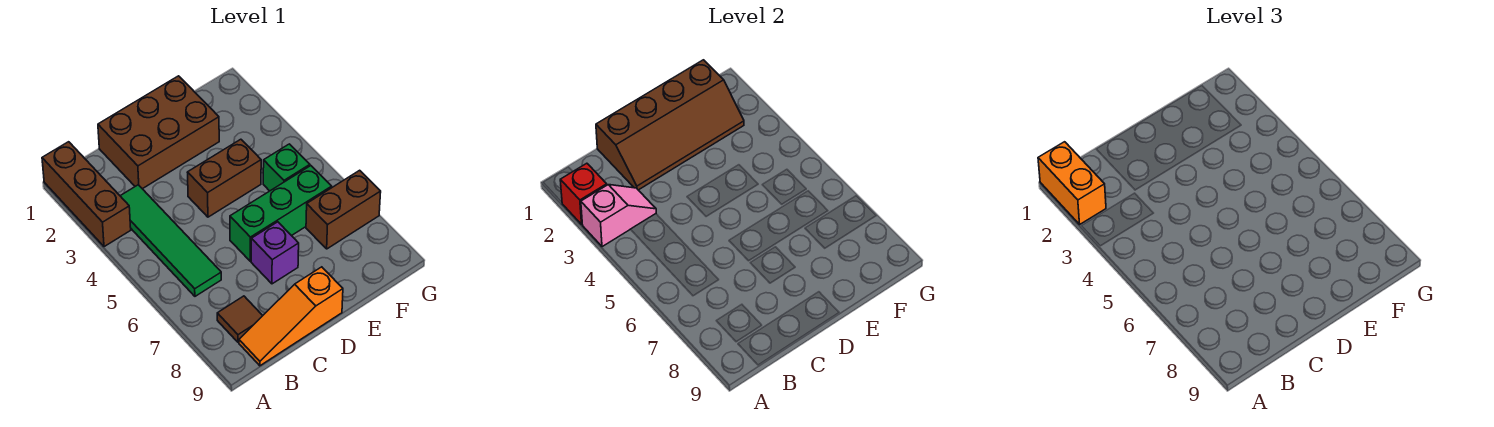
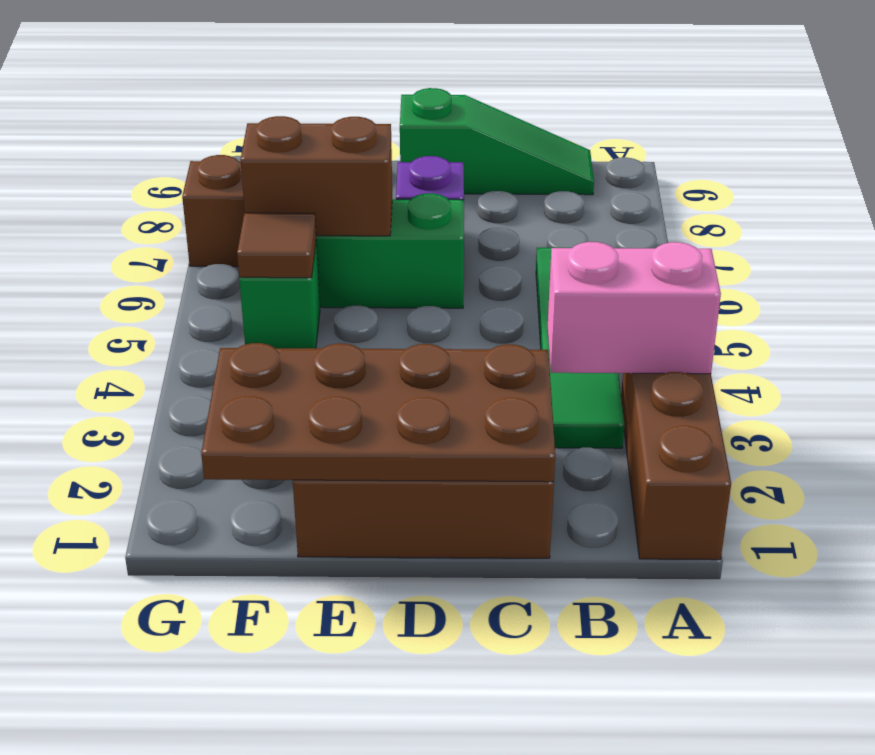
orange 1x2 brick [1038,142,1106,224] -> none
red 1x1 brick [560,163,607,224] -> none
pink 1x2 slope [581,185,656,247] -> pink 1x2 brick [548,242,721,374]
brown 1x1 tile [217,296,263,342] -> brown 1x1 tile moved to [237,213,316,278]
orange 1x3 slope [239,267,343,366] -> green 1x3 slope [400,88,594,195]
brown 2x4 slope [596,60,744,190] -> brown 2x4 plate [201,343,555,482]
brown 1x2 brick [187,139,261,217] -> brown 1x2 brick moved to [240,116,392,236]

